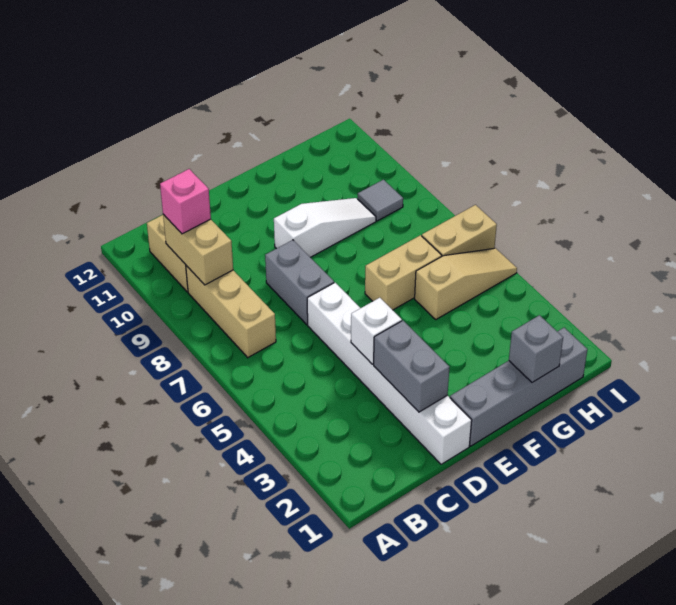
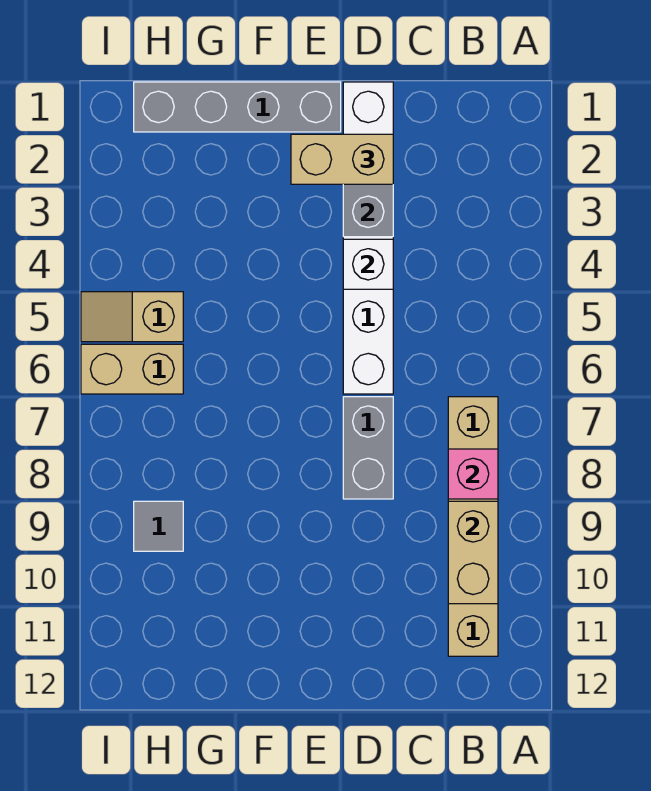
pink 1x1 brick [160,169,211,234] -> pink 1x1 brick moved to [448,449,498,499]
white 1x3 slope [274,198,376,257] -> none
tan 1x2 brick [365,235,442,310] -> tan 1x2 brick moved to [291,134,393,184]
grey 1x1 brick [509,315,563,383] -> none
tan 1x3 slope [415,248,517,319] -> tan 1x2 slope [81,292,183,342]

